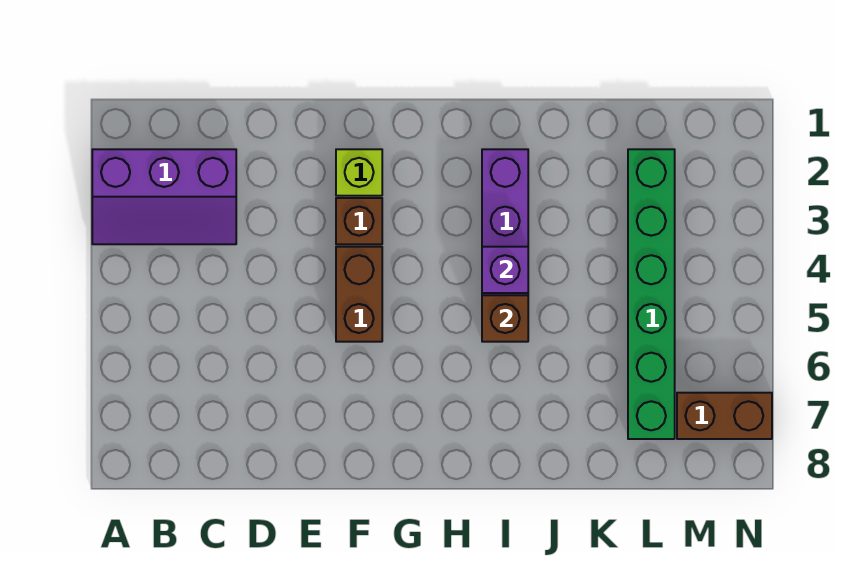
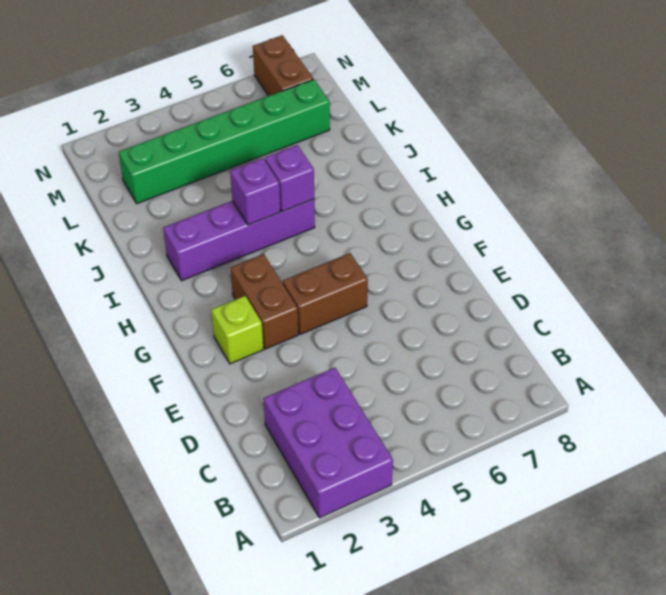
purple 2x3 slope [92,149,236,244] -> purple 2x3 brick [263,368,393,518]
brown 1x1 brick [336,198,382,244] -> brown 1x2 brick [230,254,298,349]
brown 1x1 brick [482,295,528,342] -> purple 1x1 brick [265,145,314,211]

